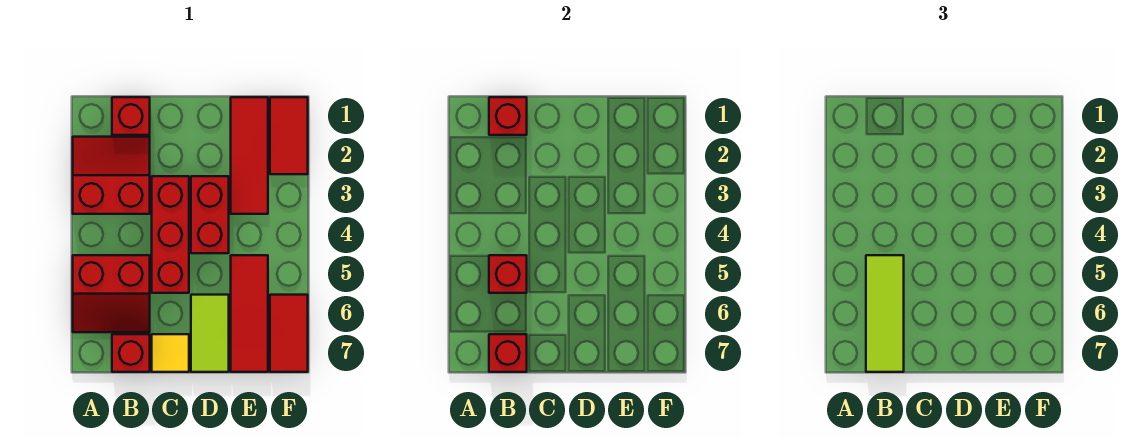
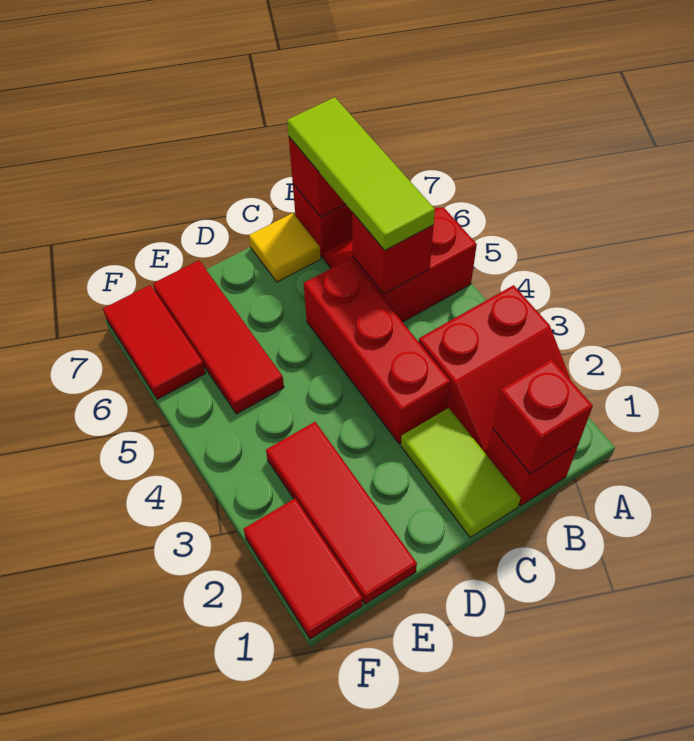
red 1x2 brick [191,176,229,253] -> none
lime 1x2 tile [191,295,229,372] -> lime 1x2 tile moved to [401,408,521,537]

